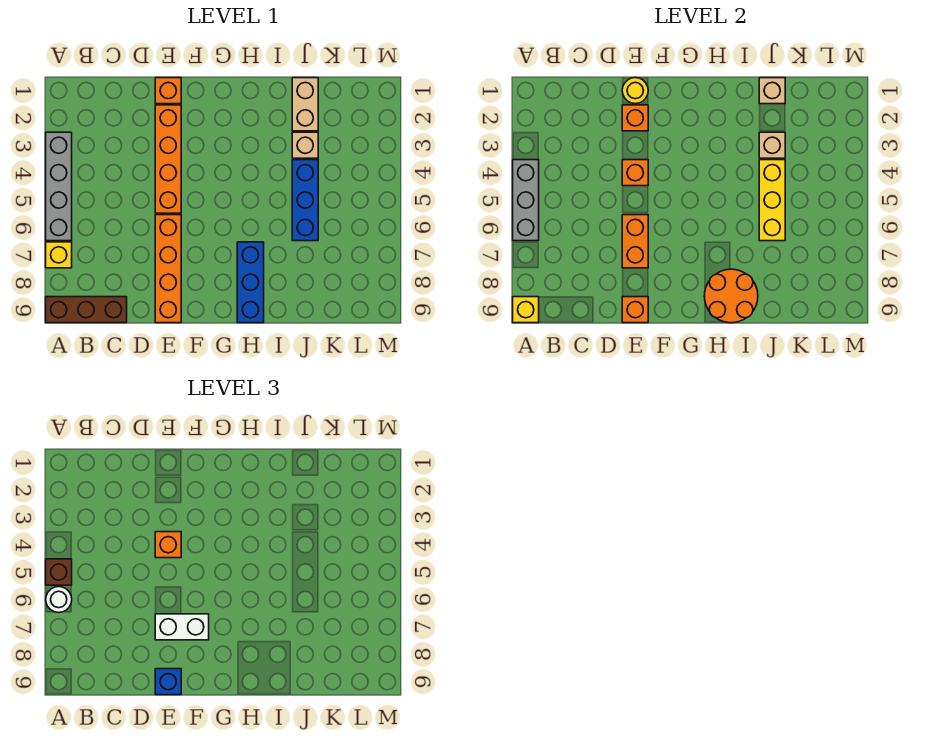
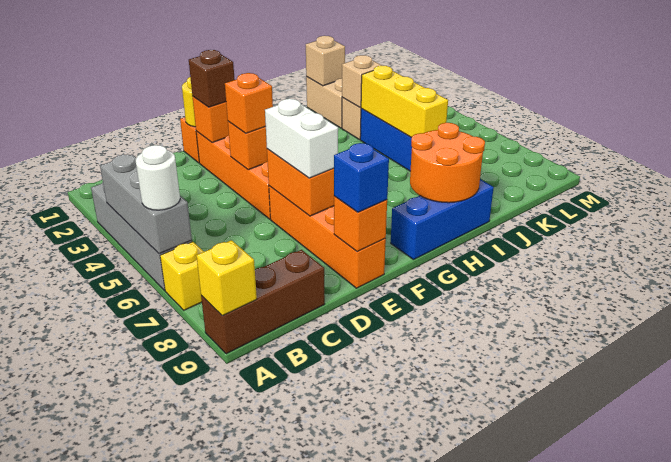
brown 1x1 brick [46,559,72,585] -> brown 1x1 brick moved to [189,50,235,107]
white 1x2 brick [155,614,209,640] -> white 1x2 brick turned to [265,99,338,178]
blue 1x3 brick [237,242,264,323] -> blue 1x3 brick turned to [391,179,494,260]

